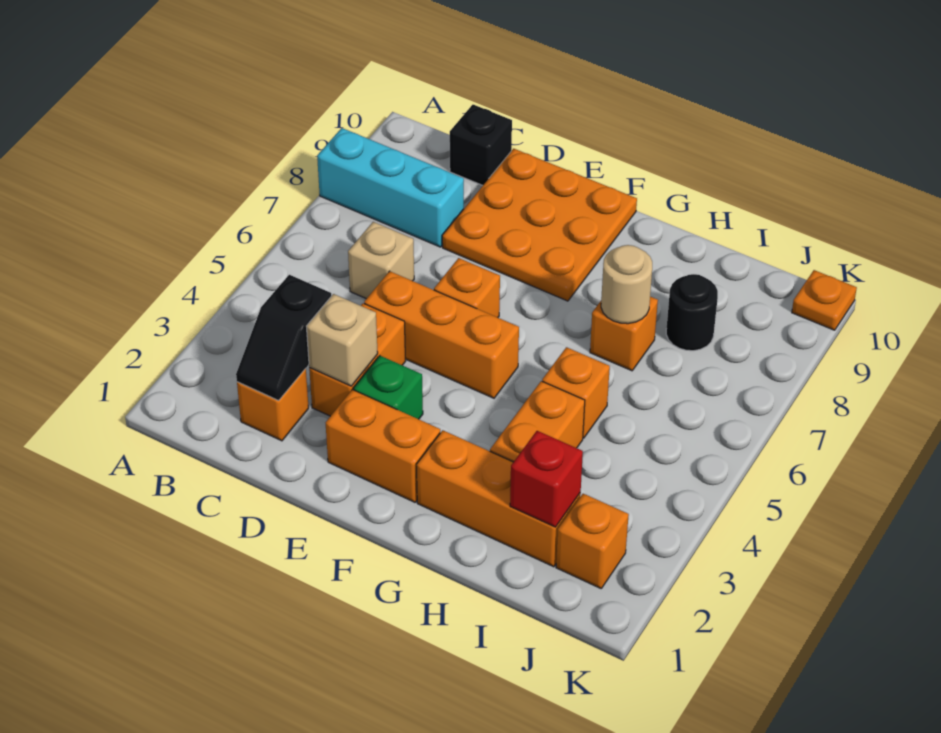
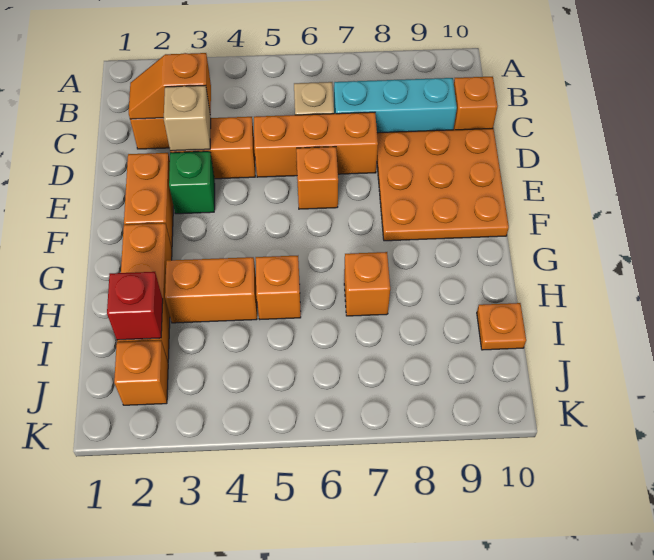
cyan 1x3 brick [317,128,464,247] -> cyan 1x3 brick turned to [334,78,457,133]
black 1x2 slope [236,275,331,400] -> orange 1x2 slope [129,53,211,119]
black 1x1 brick [450,105,512,185] -> orange 1x1 brick [453,77,498,130]
orange 1x3 brick [364,271,519,398] -> orange 1x3 brick turned to [254,112,378,177]
tan 1x1 round brick [601,245,652,324] -> none
black 1x1 round brick [666,274,718,351] -> none
orange 1x1 plate [792,270,857,330] -> orange 1x1 plate moved to [477,303,526,350]

